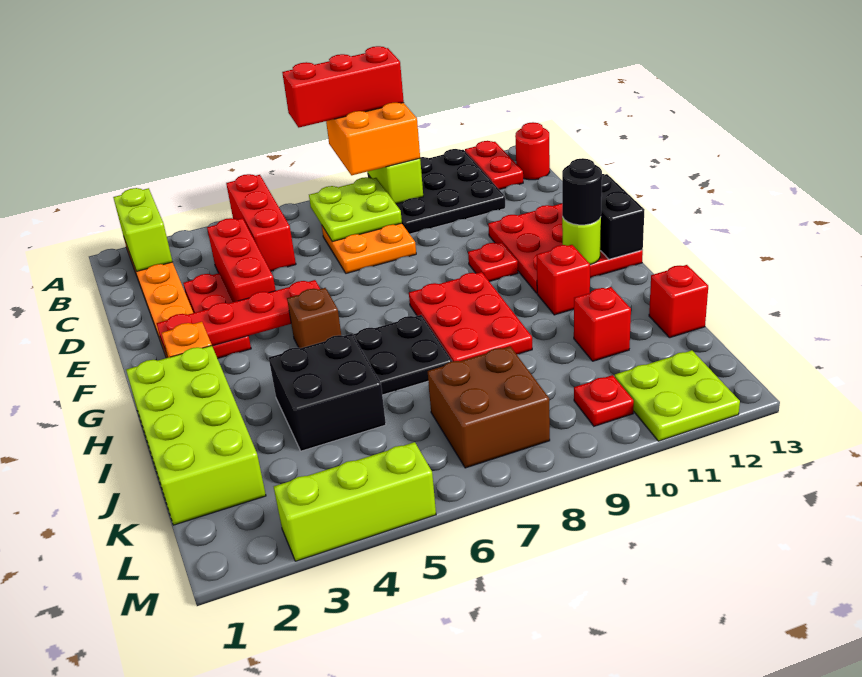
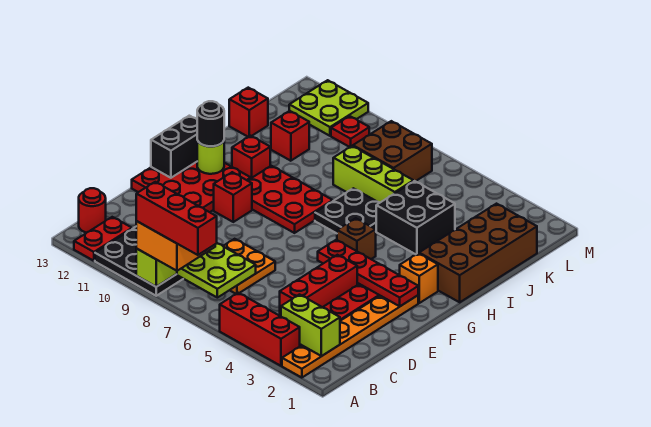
lime 1x2 brick [113,188,172,271] -> lime 1x2 brick turned to [281,295,340,356]
red 1x3 brick [226,174,296,271] -> red 1x3 brick turned to [220,293,300,366]
red 1x1 plate [468,242,518,282] -> red 1x1 brick [214,172,252,222]
red 2x3 plate [409,272,532,361] -> red 2x3 plate turned to [248,166,333,233]
lime 2x4 brick [126,346,266,525] -> brown 2x4 brick [419,204,537,302]
lime 1x3 brick [274,442,436,561] -> lime 1x3 brick moved to [333,146,413,202]

